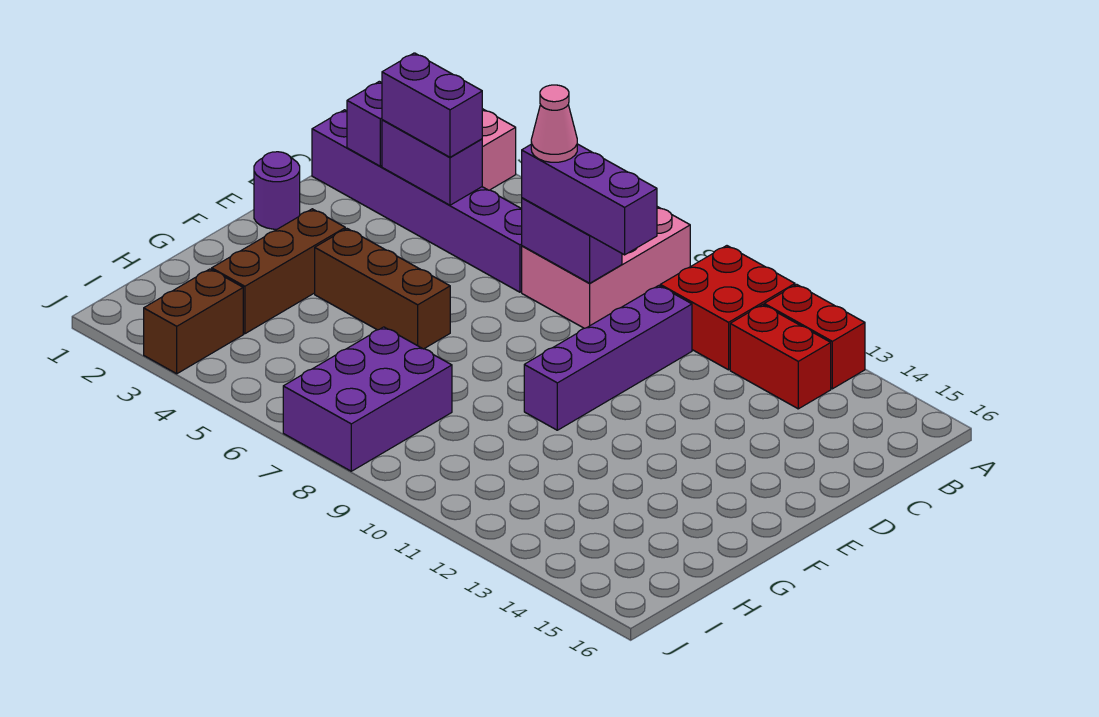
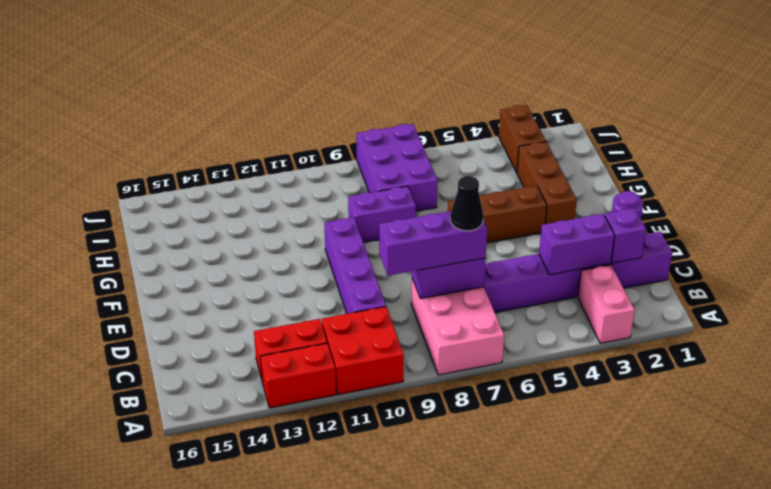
purple 1x2 brick [382,53,482,157] -> purple 1x2 brick moved to [348,186,416,242]
pink 1x1 cone [531,85,577,162] -> black 1x1 cone [450,176,484,231]

